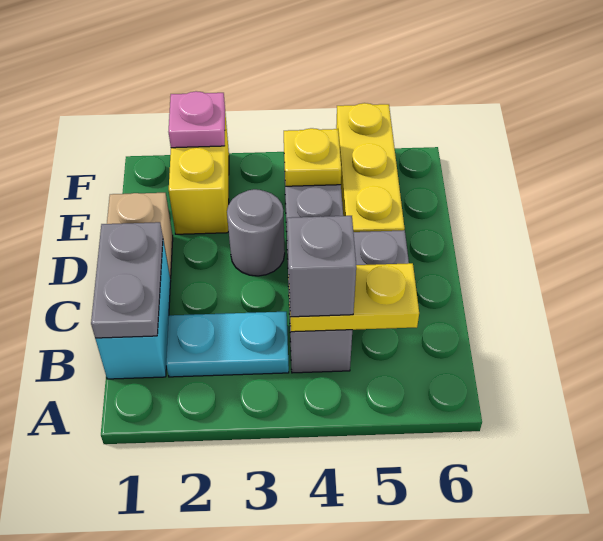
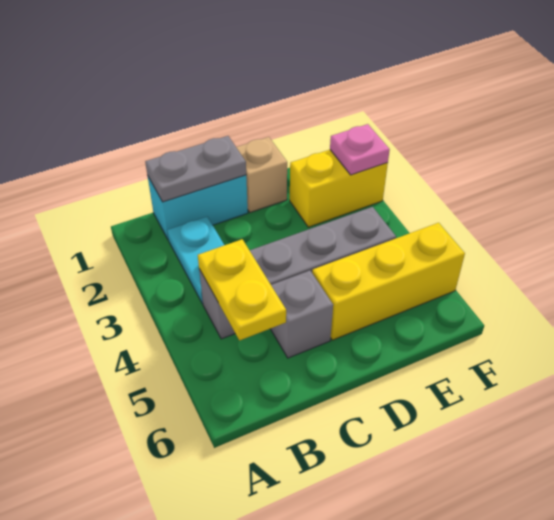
grey 1x1 brick [287,216,356,317] -> none
grey 1x1 round brick [227,189,285,276] -> none
yellow 1x1 plate [284,128,341,186] -> none

